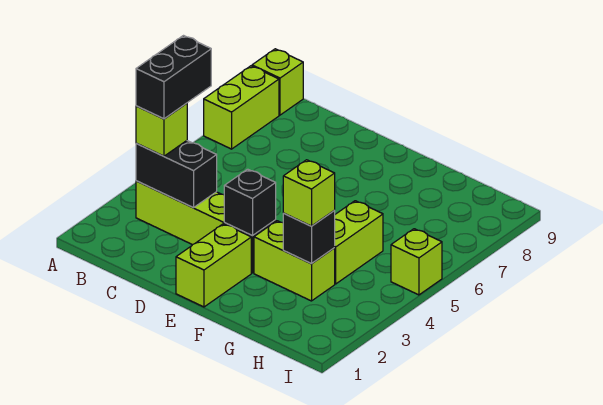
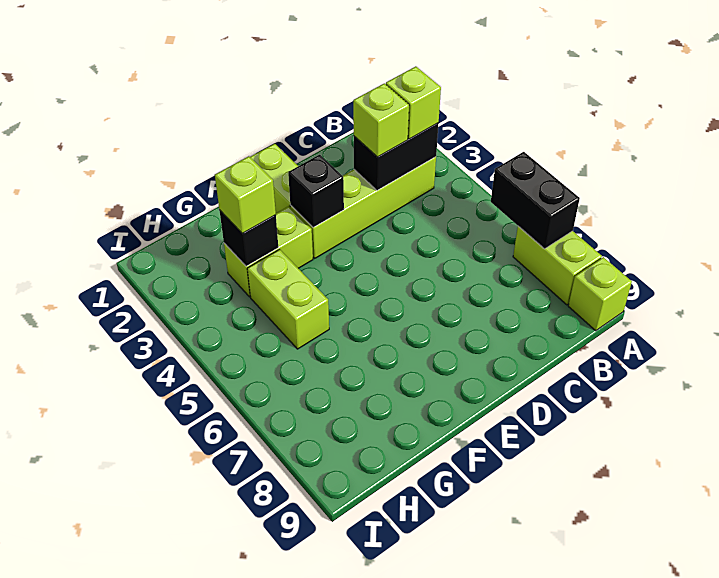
black 1x2 brick [136,36,211,119] -> black 1x2 brick moved to [491,152,580,249]
lime 1x1 brick [391,229,442,295] -> lime 1x1 brick moved to [353,83,409,157]

